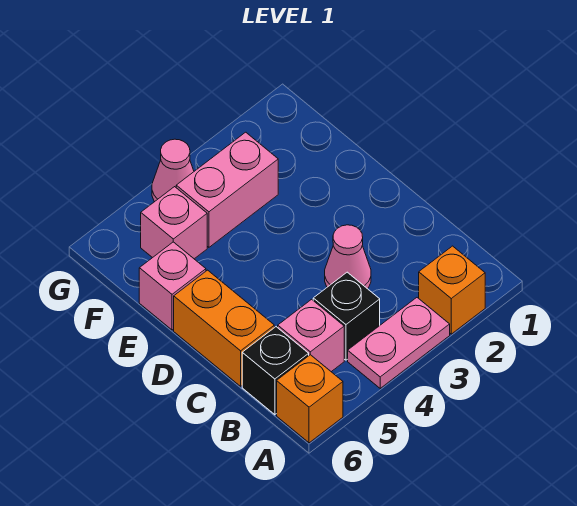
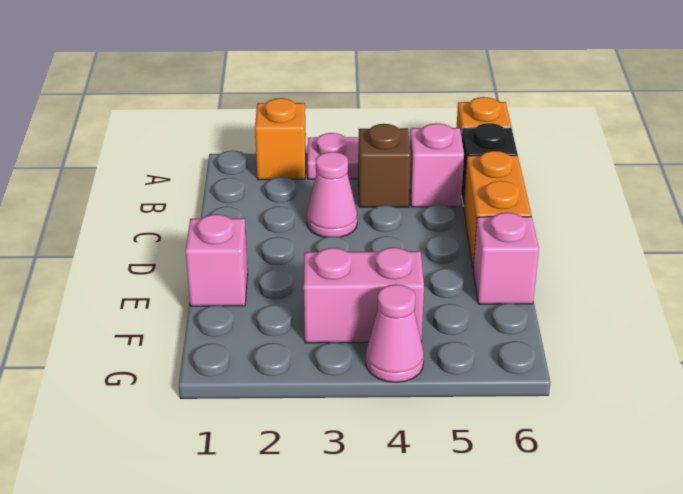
black 1x1 brick [313,272,380,360] -> brown 1x1 brick [358,124,411,207]
pink 1x1 brick [141,187,207,259] -> pink 1x1 brick moved to [186,214,248,306]

